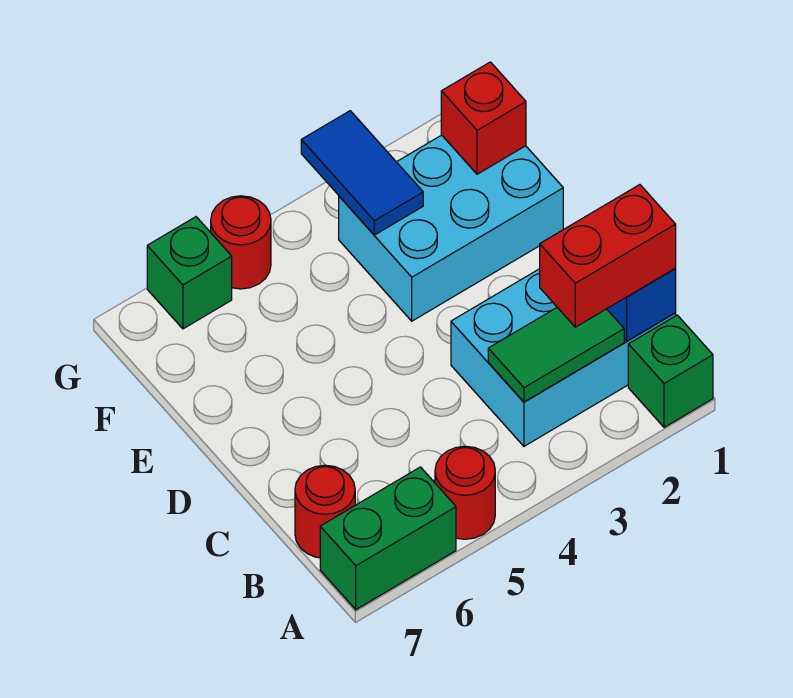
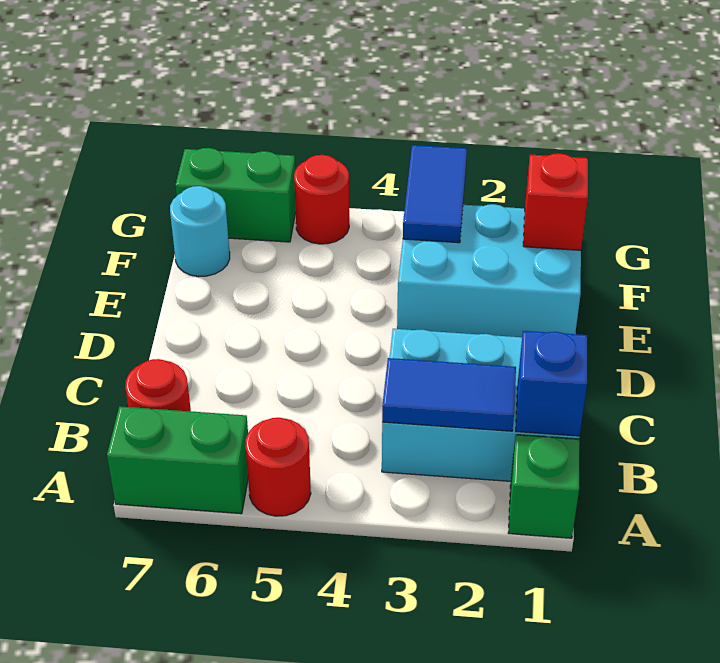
red 1x2 brick [540,185,676,327] -> none
green 1x2 tile [488,308,624,402] -> blue 1x2 tile [382,358,516,431]
none -> cyan 1x1 round brick [170,186,230,277]
green 1x1 brick [147,217,232,329] -> green 1x2 brick [175,148,296,242]

